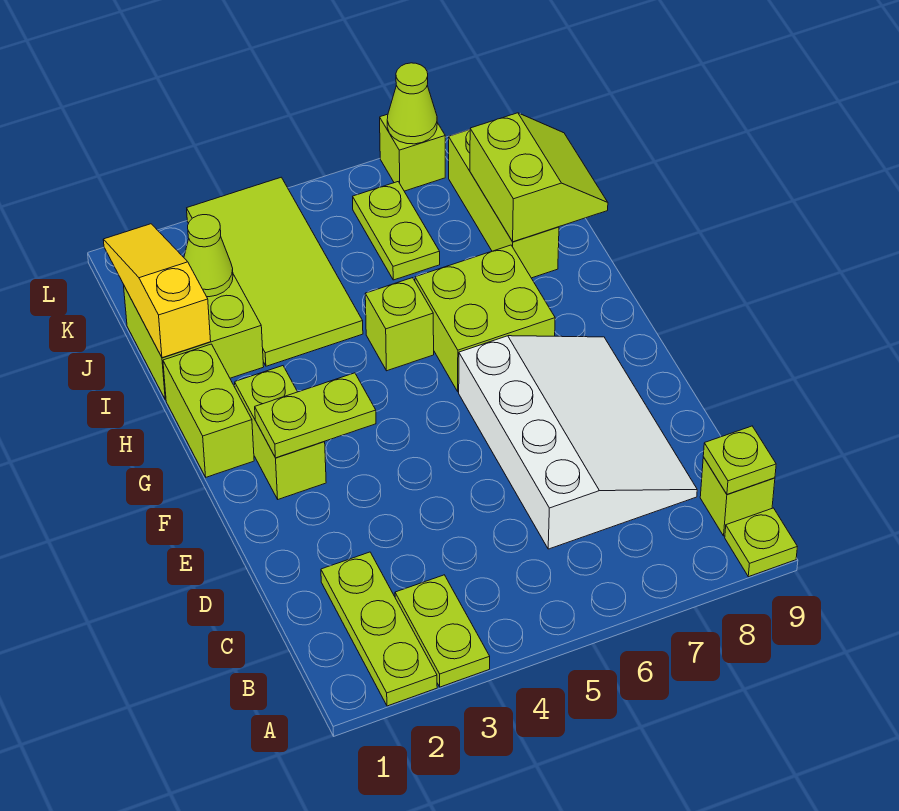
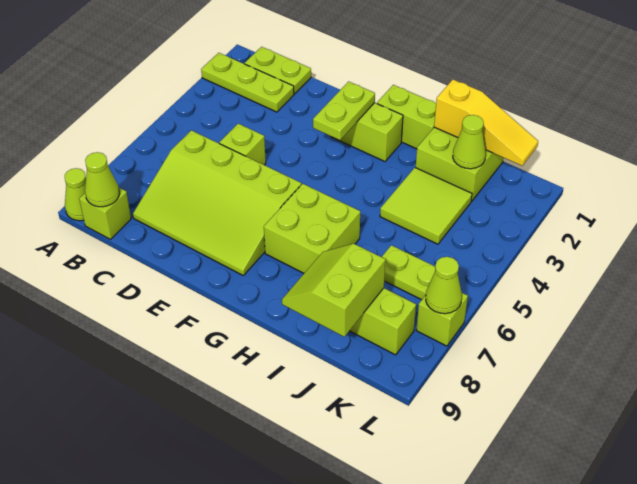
lime 1x2 plate [395,575,490,687] -> lime 1x2 plate moved to [245,47,311,94]
lime 1x1 plate [725,508,797,577] -> lime 1x1 cone [65,168,86,221]
lime 1x1 plate [703,426,776,495] -> lime 1x1 cone [85,152,119,207]
white 3x4 slope [459,336,697,549] -> lime 3x4 slope [133,130,301,275]
lime 1x1 brick [365,278,434,371] -> lime 1x1 brick moved to [219,124,266,165]
lime 2x4 tile [187,177,363,366] -> lime 2x2 tile [380,168,472,244]
lime 2x2 slope [470,113,608,242] -> lime 2x2 slope turned to [282,244,385,337]

